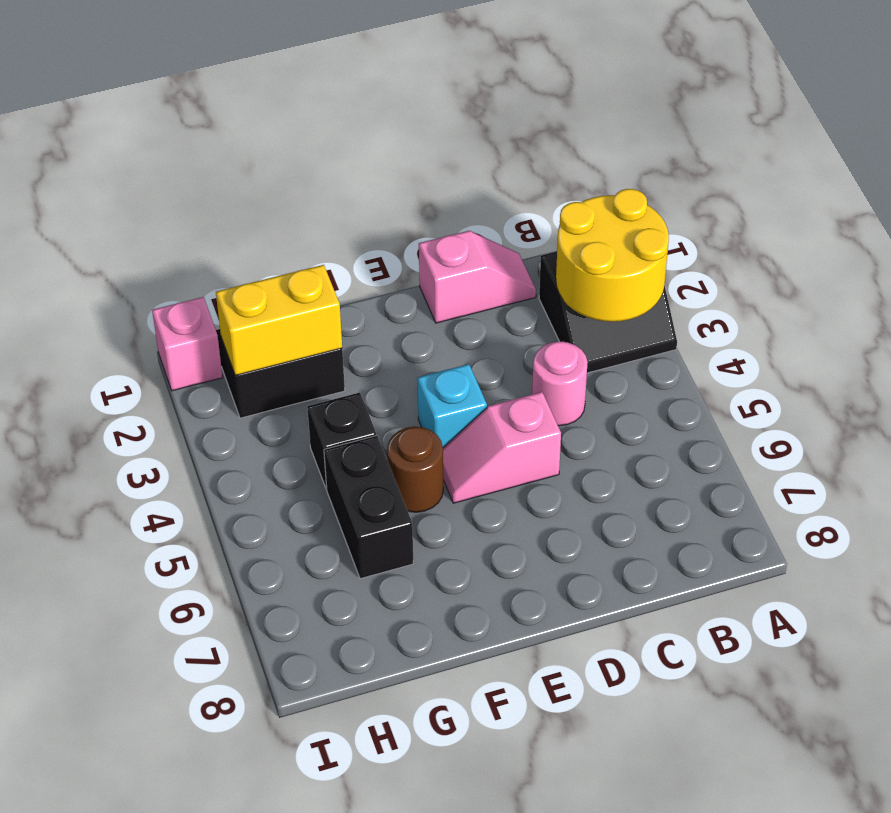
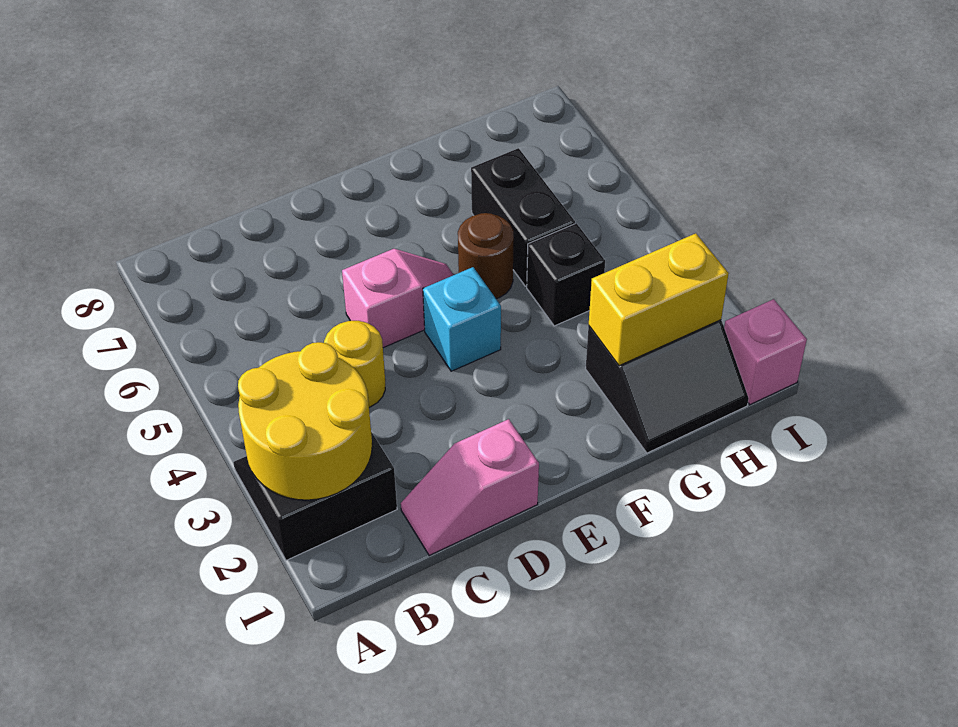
pink 1x1 round brick [532,342,588,426] -> yellow 1x1 round brick [324,321,385,407]

